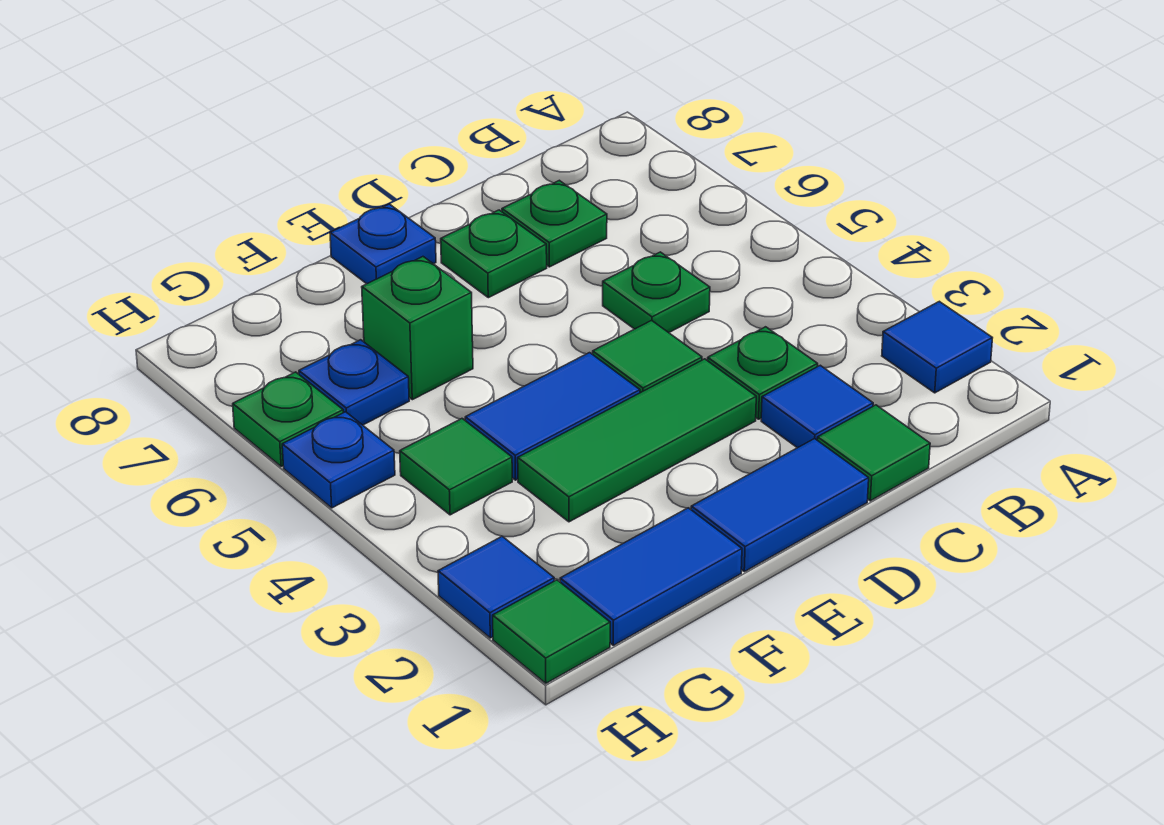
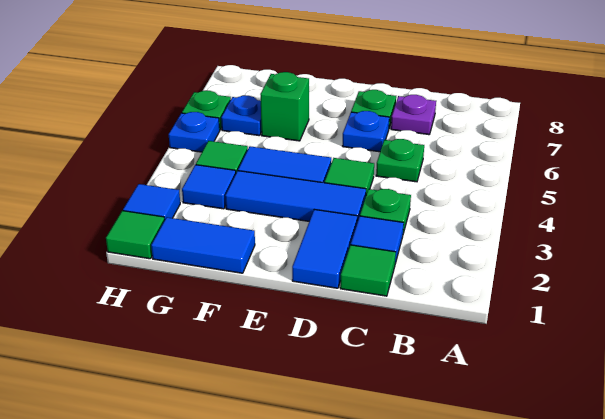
blue 1x1 tile [882,301,992,393] -> blue 1x1 tile moved to [182,165,236,209]
green 1x1 plate [502,180,607,267] -> purple 1x1 plate [391,95,436,135]
blue 1x2 tile [691,439,869,572] -> blue 1x2 tile turned to [292,209,357,288]
green 1x3 tile [518,359,756,522] -> blue 1x3 tile [225,171,366,222]
blue 1x1 plate [330,204,436,284] -> blue 1x1 plate moved to [343,111,389,152]

